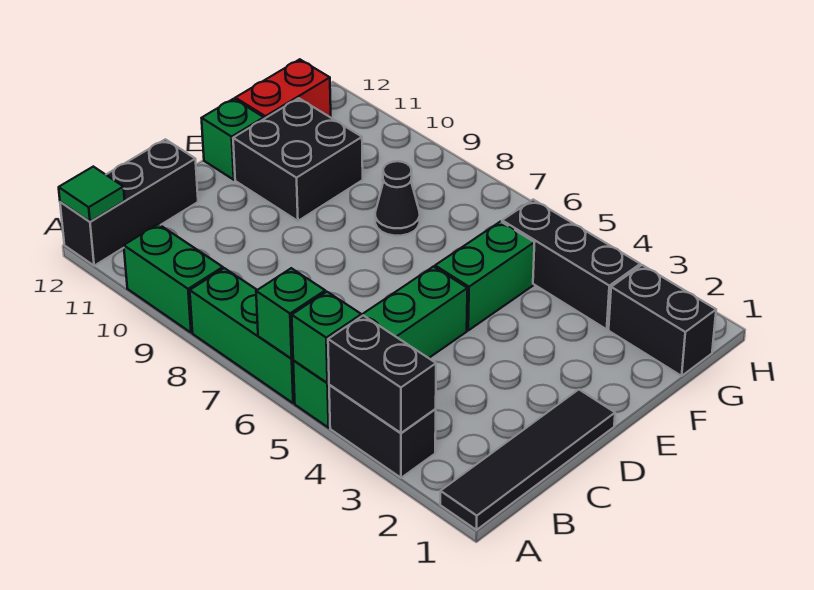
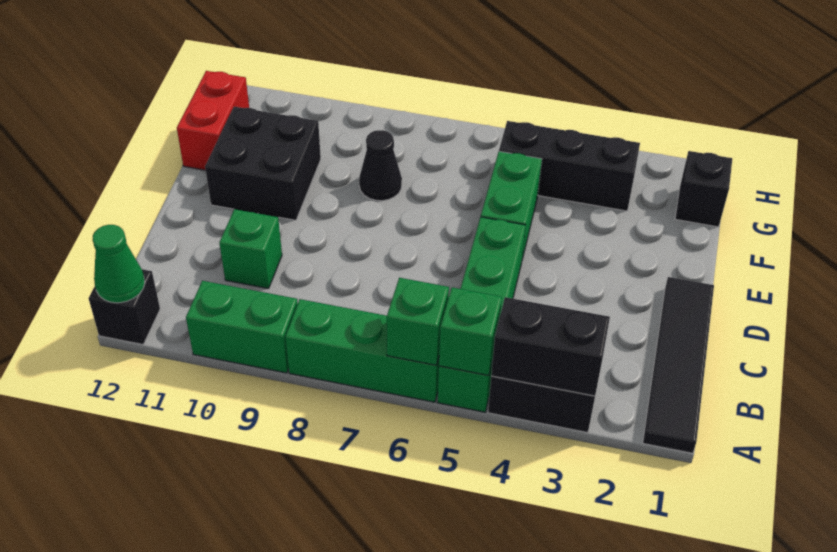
black 1x3 brick [60,139,198,266] -> black 1x1 brick [89,269,160,344]
green 1x1 tile [59,167,125,222] -> green 1x1 cone [93,225,145,303]
green 1x1 brick [202,99,264,180] -> green 1x1 brick moved to [219,209,282,289]
black 1x2 brick [609,265,716,376] -> black 1x1 brick [675,151,732,227]

